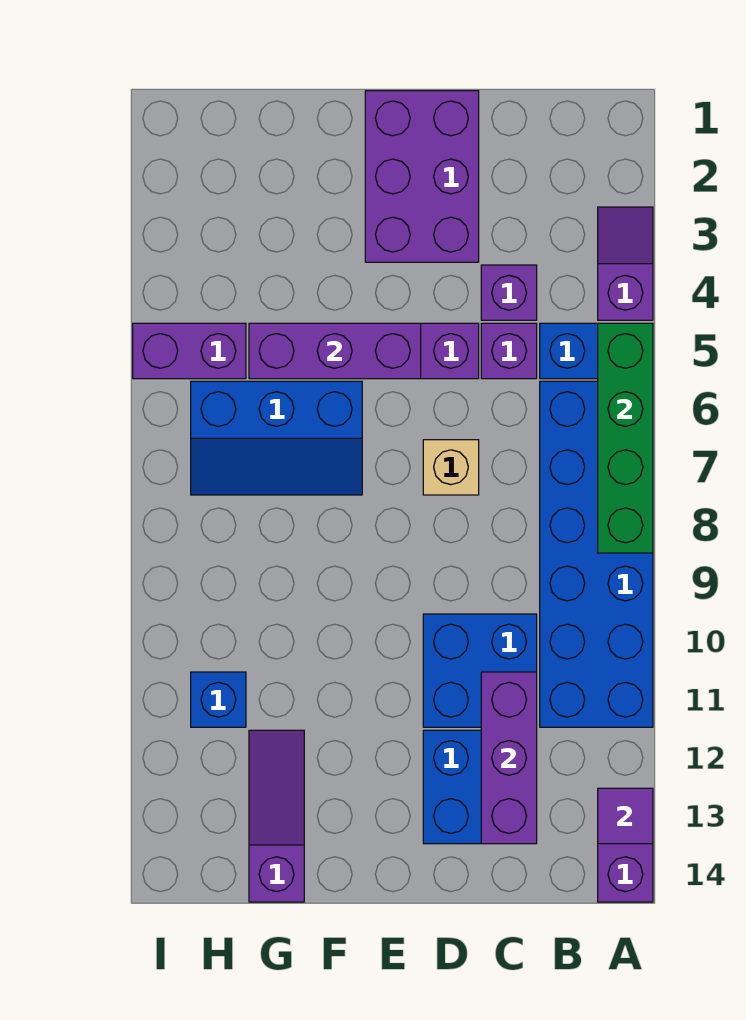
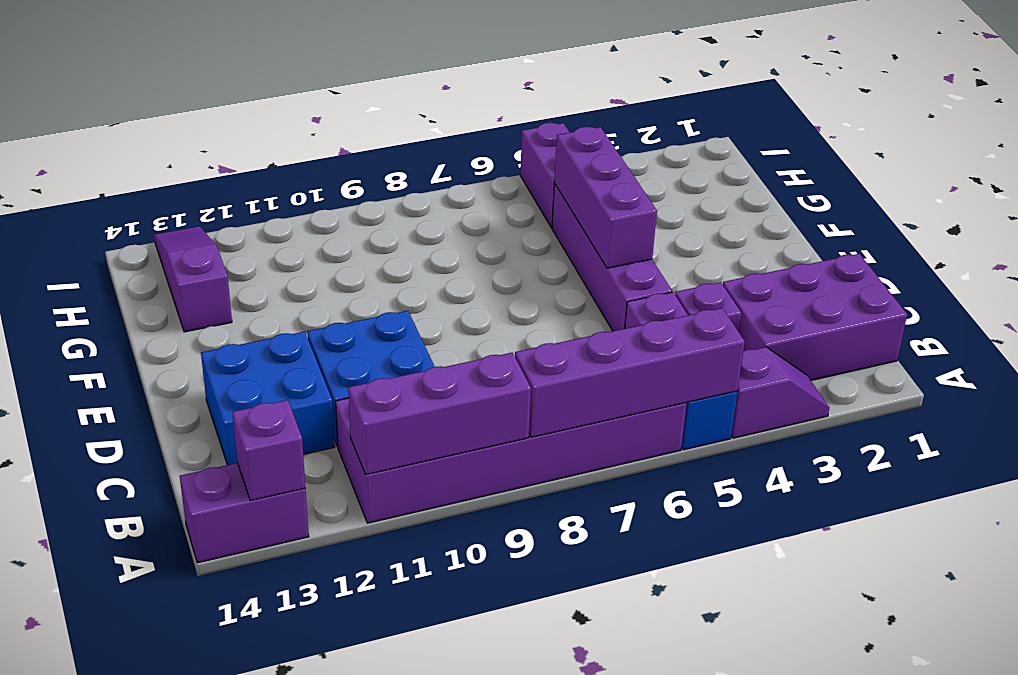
green 1x4 brick [598,323,653,553] -> purple 1x4 brick [515,308,745,437]
blue 2x6 brick [540,381,653,727] -> purple 2x6 brick [336,398,687,523]
purple 1x1 tile [598,788,653,844] -> purple 1x1 brick [232,400,305,501]
purple 1x3 brick [481,672,537,844] -> purple 1x3 brick moved to [348,353,531,475]
purple 2x3 brick [365,91,479,262] -> purple 2x3 brick moved to [723,254,907,380]
tan 1x1 brick [423,440,479,495] -> none
blue 2x3 slope [191,381,362,495] -> none
purple 1x3 slope [249,730,304,902] -> purple 1x3 slope turned to [154,226,232,332]
blue 1x1 brick [191,672,246,727] -> none

